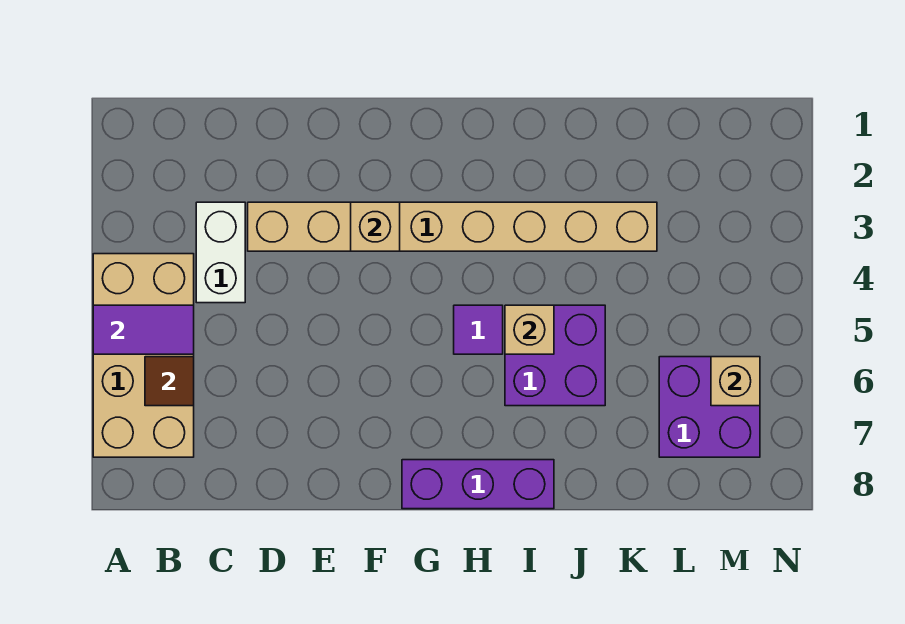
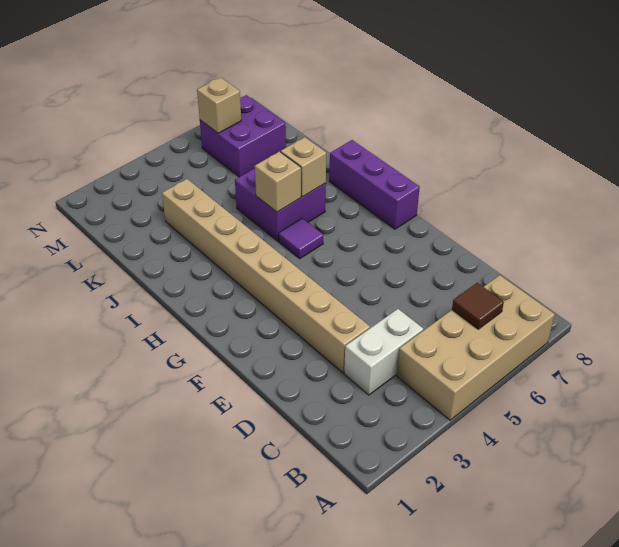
purple 1x2 tile [93,305,194,354] -> none
tan 1x1 brick [351,202,400,251] -> tan 1x1 brick moved to [281,137,326,197]

